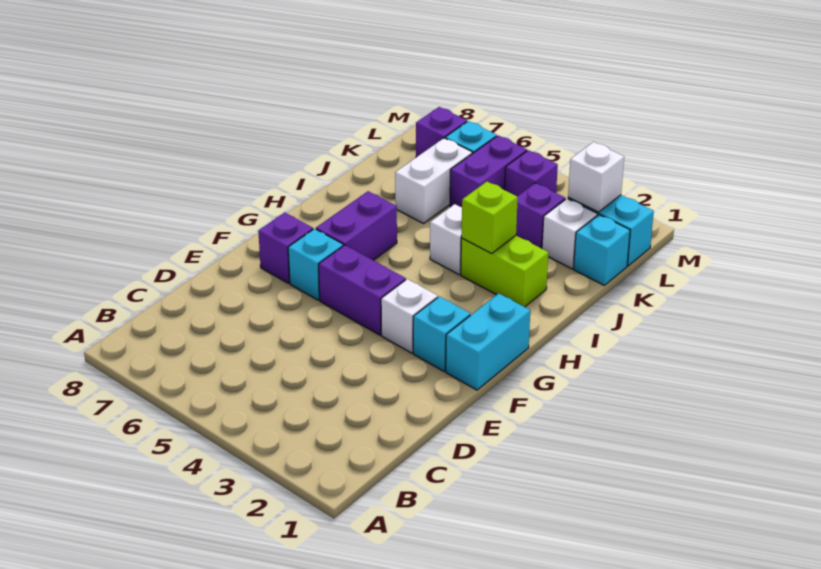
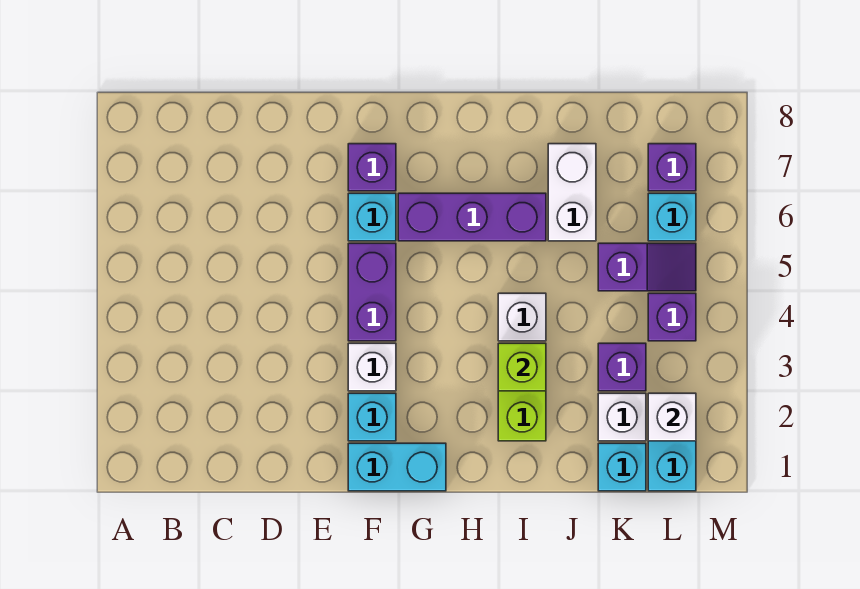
purple 1x2 brick [316,191,397,260] -> purple 1x3 brick [398,193,546,241]
white 1x2 brick [395,138,472,223] -> white 1x2 brick turned to [548,144,596,241]
purple 1x2 brick [450,136,527,207] -> purple 1x2 slope [598,243,696,291]

